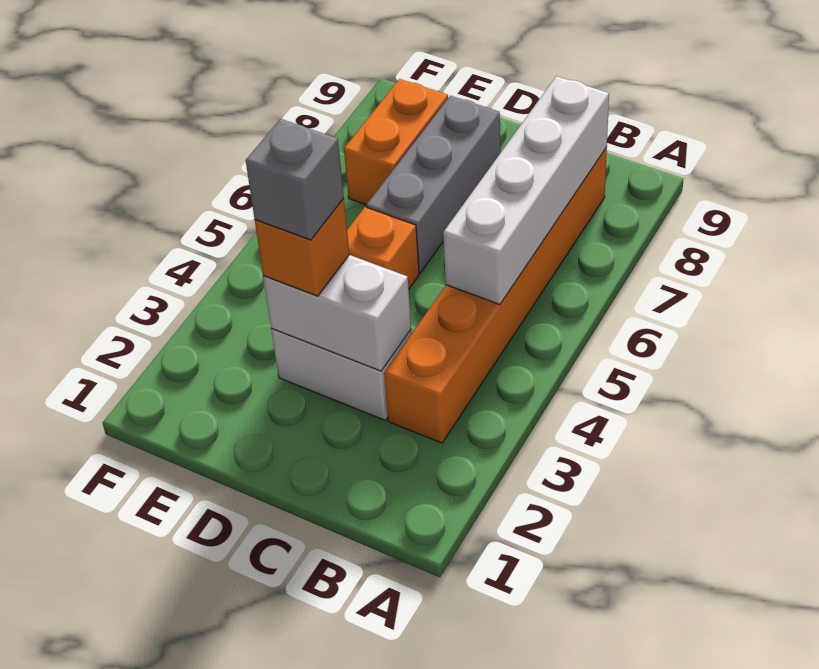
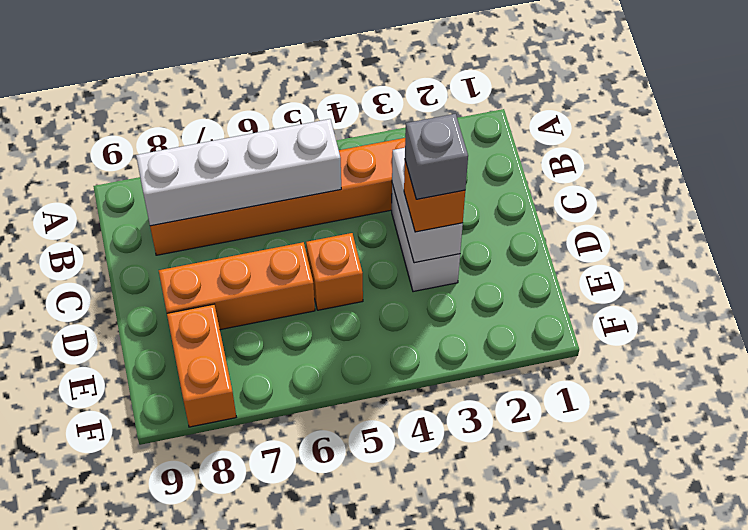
grey 1x3 brick [366,96,500,273] -> orange 1x3 brick [159,242,315,330]
orange 1x2 brick [344,79,448,205] -> orange 1x2 brick turned to [167,304,236,427]

